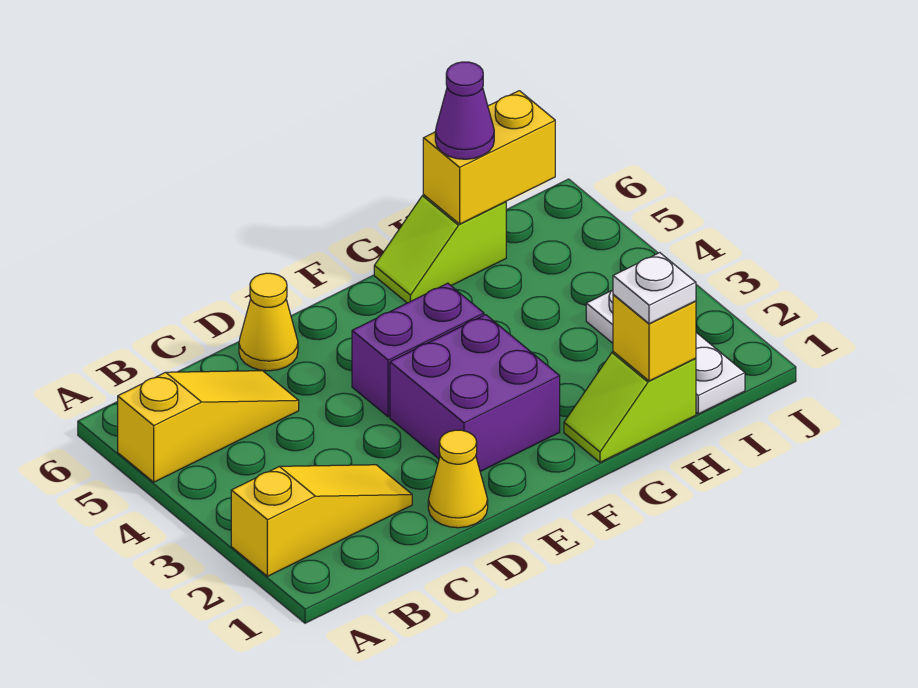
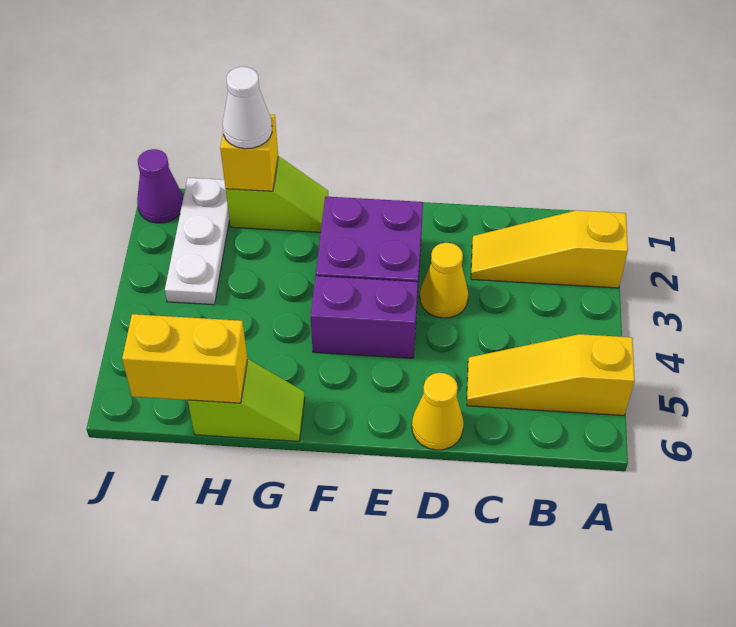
yellow 1x1 cone [428,430,488,528] -> yellow 1x1 cone moved to [420,243,468,318]
white 1x1 plate [613,253,696,324] -> white 1x1 cone [223,67,272,149]
purple 1x1 cone [435,62,494,159] -> purple 1x1 cone moved to [137,149,183,223]

